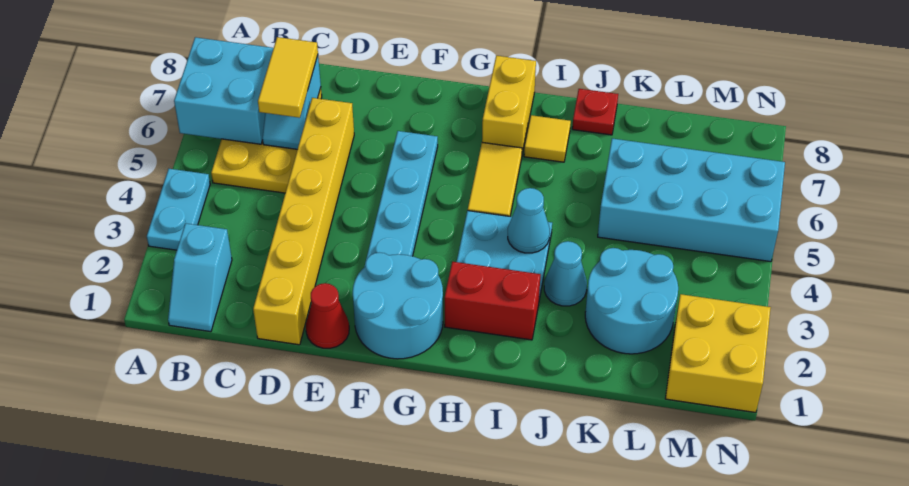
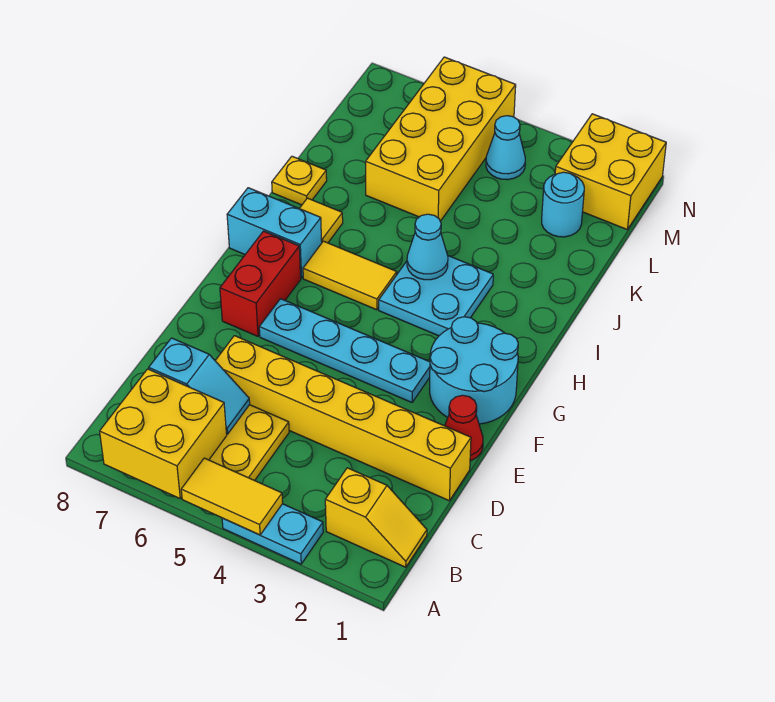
cyan 2x2 brick [174,37,274,144] -> yellow 2x2 brick [100,369,227,498]
cyan 1x2 slope [168,223,232,332] -> yellow 1x2 slope [325,468,427,567]
yellow 1x2 tile [258,37,318,118] -> yellow 1x2 tile moved to [181,458,283,535]
red 1x2 brick [445,262,541,340] -> red 1x2 brick moved to [220,231,301,336]
yellow 1x2 brick [482,56,536,154] -> cyan 1x2 brick [227,188,322,278]
cyan 1x1 cone [544,241,587,306] -> cyan 1x1 cone moved to [486,116,525,180]
red 1x1 plate [572,89,618,135] -> yellow 1x1 plate [272,156,327,205]
cyan 2x2 round brick [585,248,678,354] -> cyan 1x1 round brick [542,172,584,237]
cyan 2x4 brick [598,139,785,262] -> yellow 2x4 brick [366,57,516,221]

